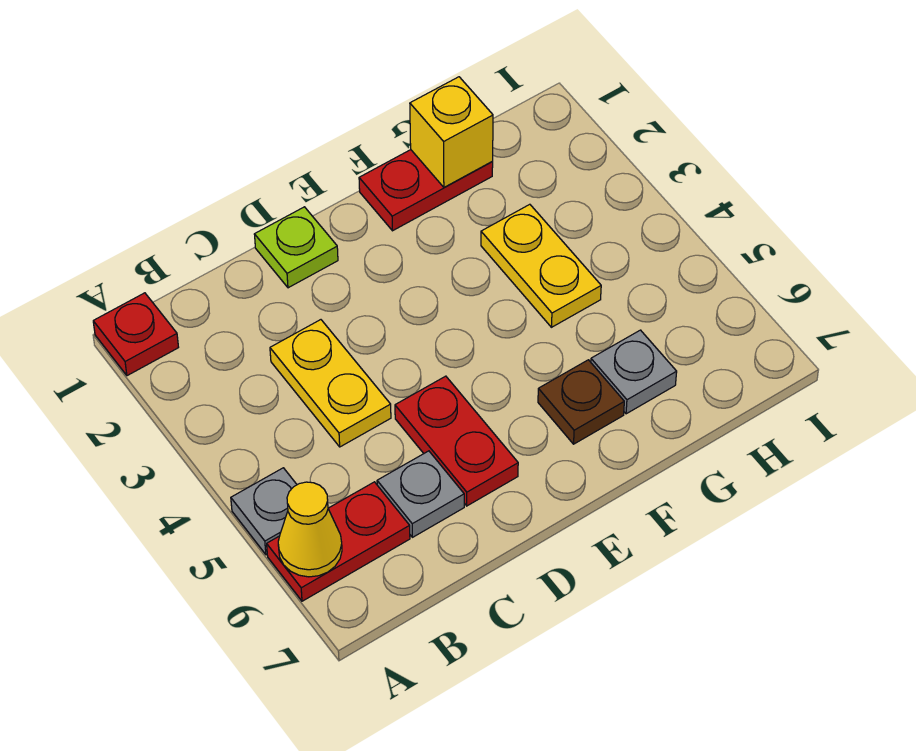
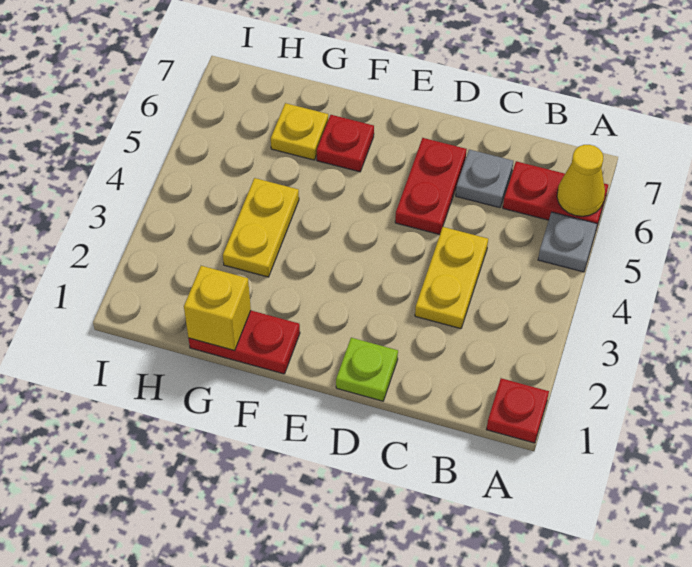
brown 1x1 plate [538,360,624,444] -> red 1x1 plate [317,115,374,172]
grey 1x1 plate [591,330,677,414] -> yellow 1x1 plate [271,103,328,160]

